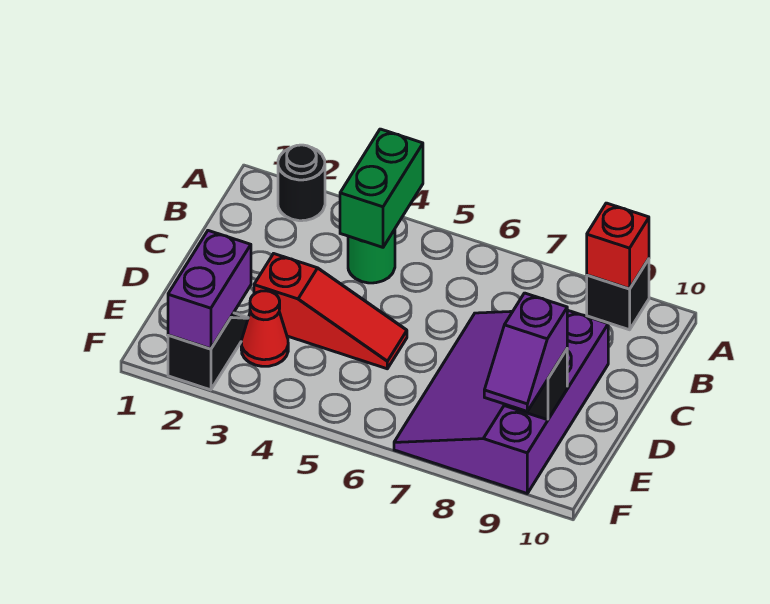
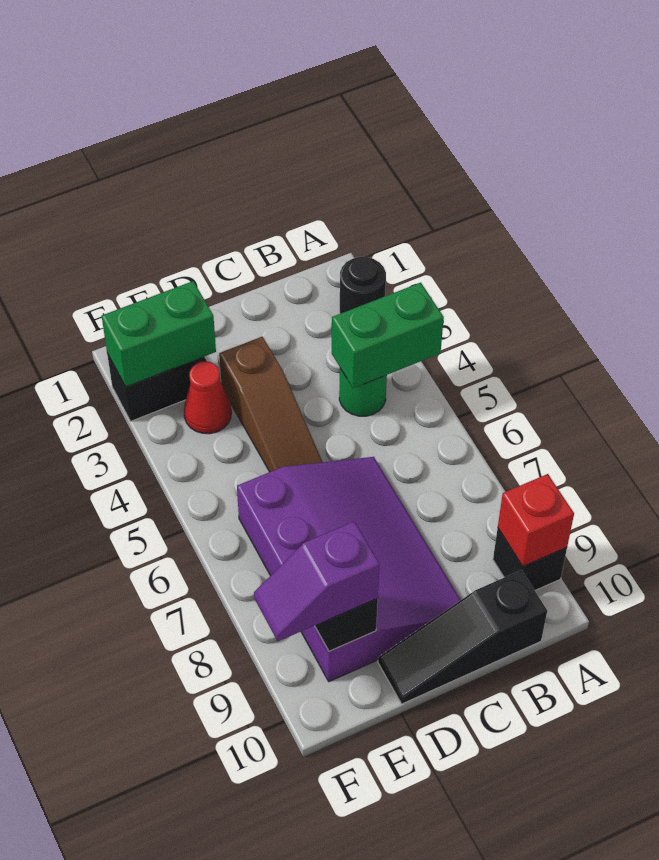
none -> black 1x3 slope [378,570,547,704]
purple 3x4 slope [394,310,608,493] -> purple 3x4 slope turned to [237,457,461,682]
red 1x3 slope [254,254,407,369] -> brown 1x3 slope [219,337,322,472]
purple 1x2 brick [168,231,251,349] -> green 1x2 brick [102,281,216,387]

